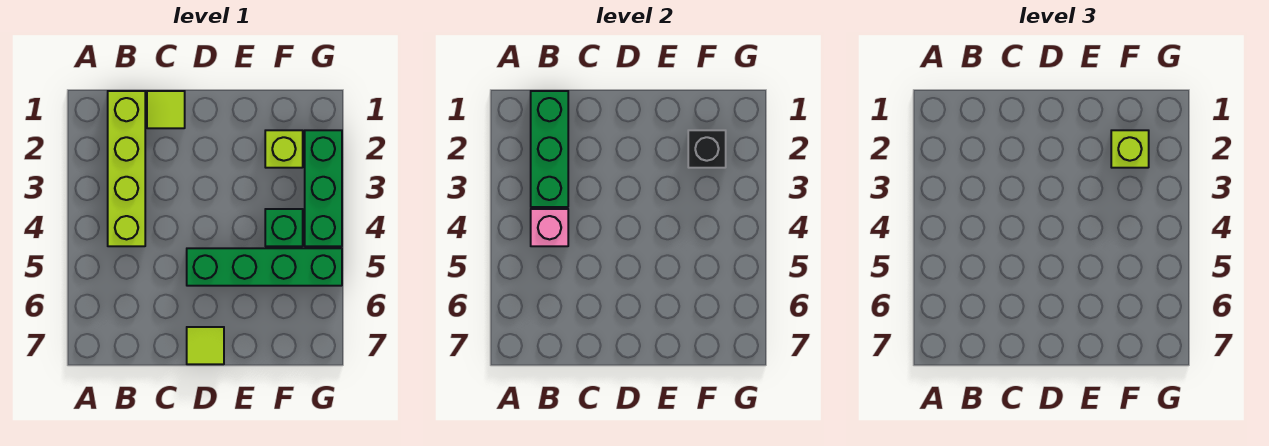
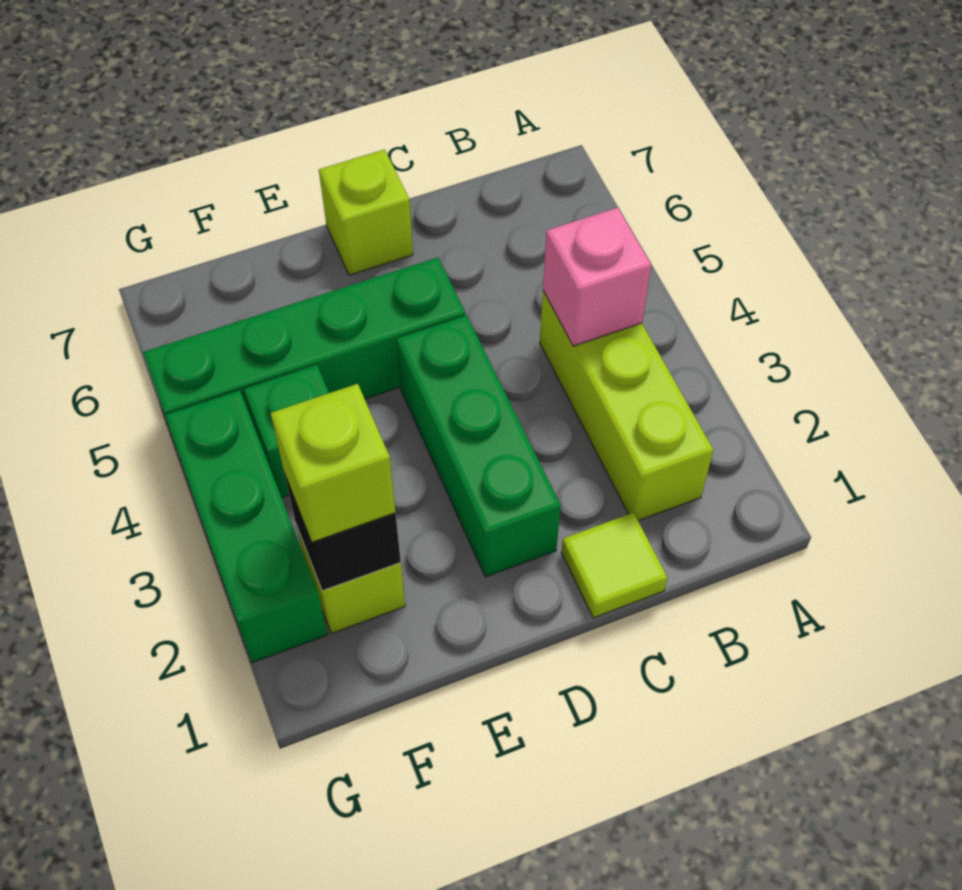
lime 1x4 brick [108,91,145,246] -> lime 1x3 brick [540,291,713,521]
green 1x3 brick [531,91,568,207] -> green 1x3 brick moved to [397,315,561,577]
lime 1x1 tile [187,327,224,364] -> lime 1x1 brick [319,149,413,275]

